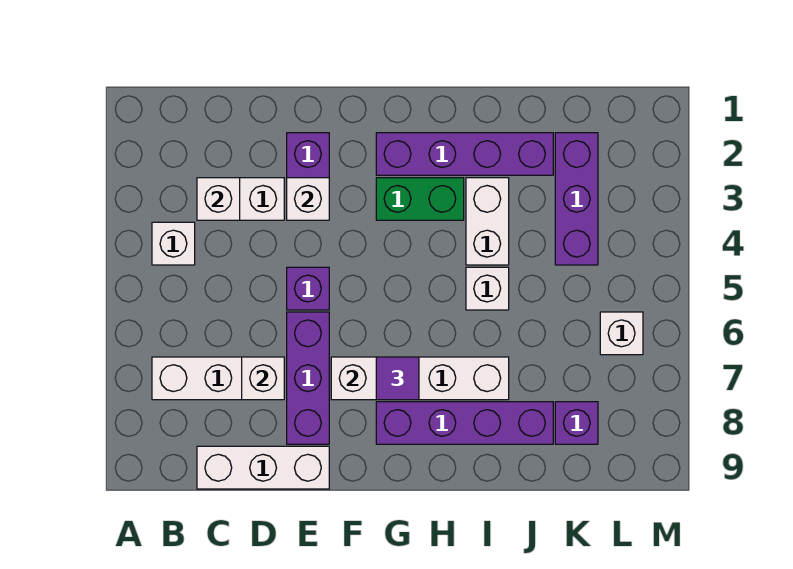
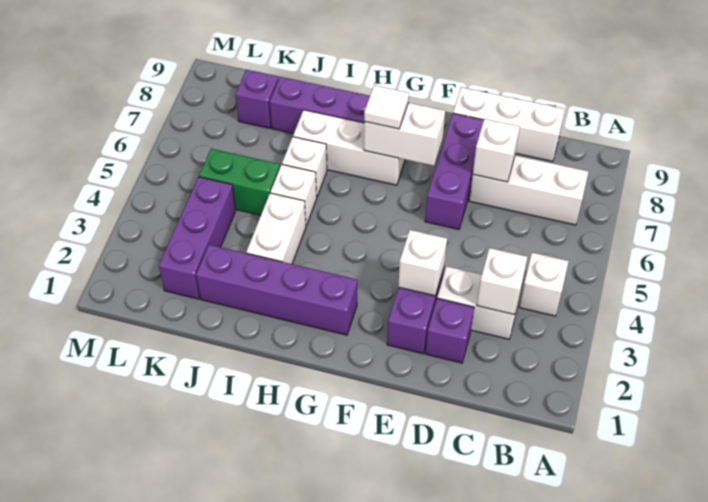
purple 1x1 brick [287,267,329,310] -> purple 1x1 brick moved to [425,298,474,363]
green 1x2 brick [376,178,464,220] -> green 1x2 brick moved to [199,149,280,215]
purple 1x1 tile [376,357,419,400] -> white 1x1 tile [364,85,409,129]
white 1x1 brick [600,312,643,355] -> white 1x1 brick moved to [282,137,327,197]

